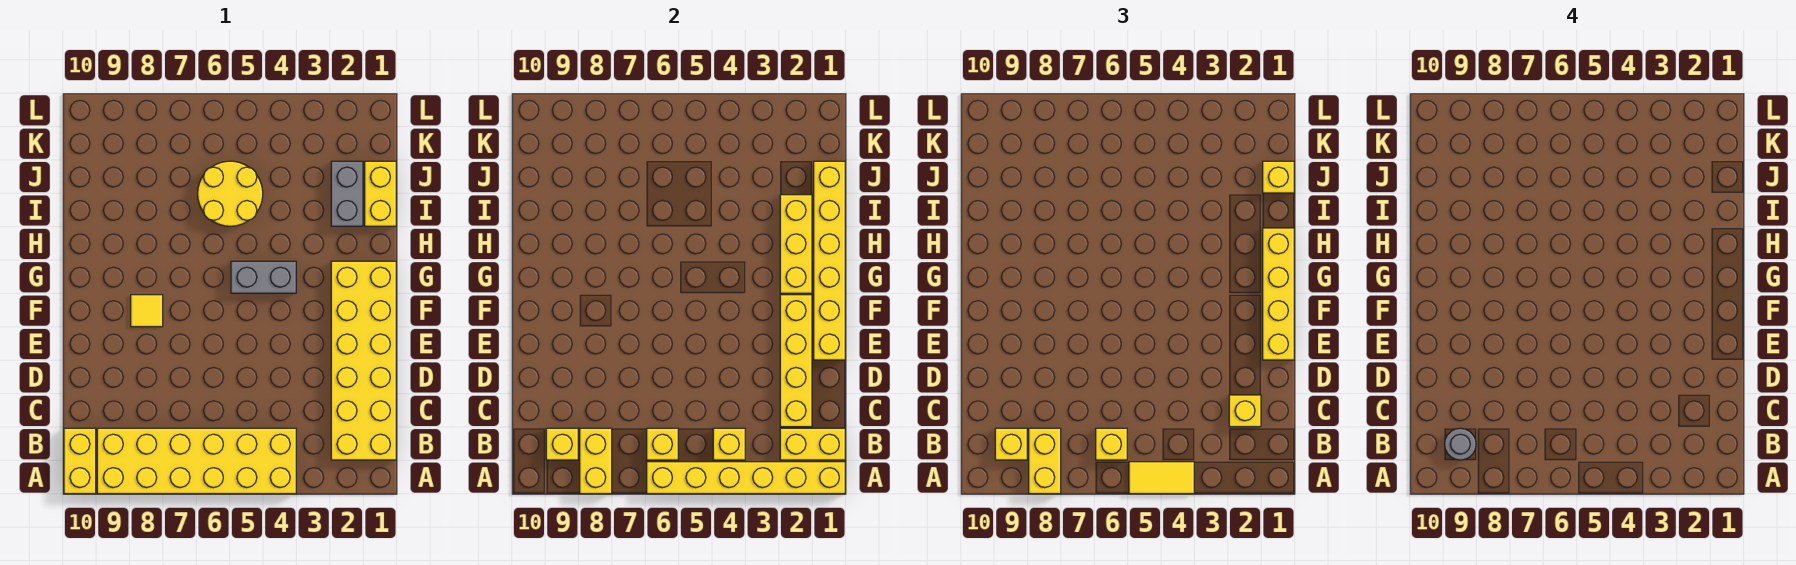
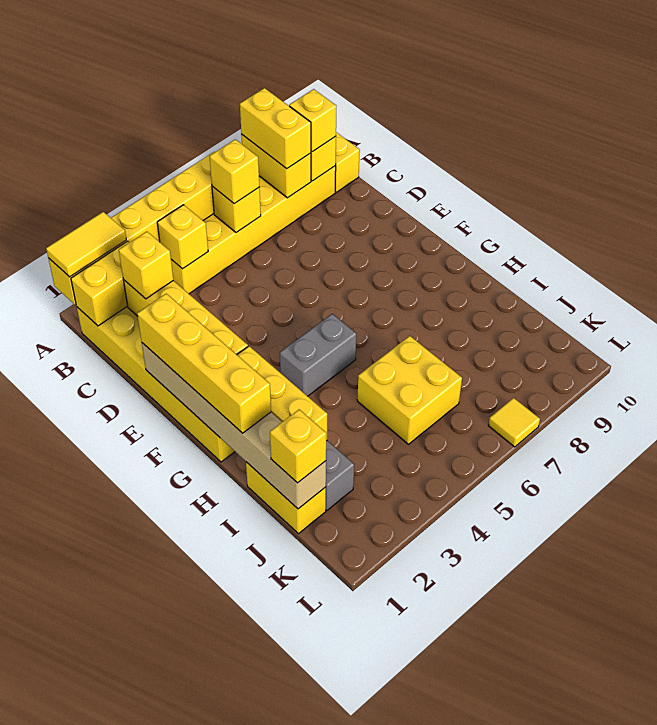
yellow 1x2 tile [1129,462,1194,494] -> yellow 1x2 tile moved to [46,212,126,277]
grey 1x1 round brick [1444,428,1476,460] -> none
yellow 1x6 brick [814,161,845,360] -> tan 1x6 brick [142,343,326,509]
yellow 1x1 tile [131,295,163,327] -> yellow 1x1 tile moved to [488,398,540,447]
yellow 2x2 round brick [198,161,263,226] -> yellow 2x2 brick [357,336,462,444]

